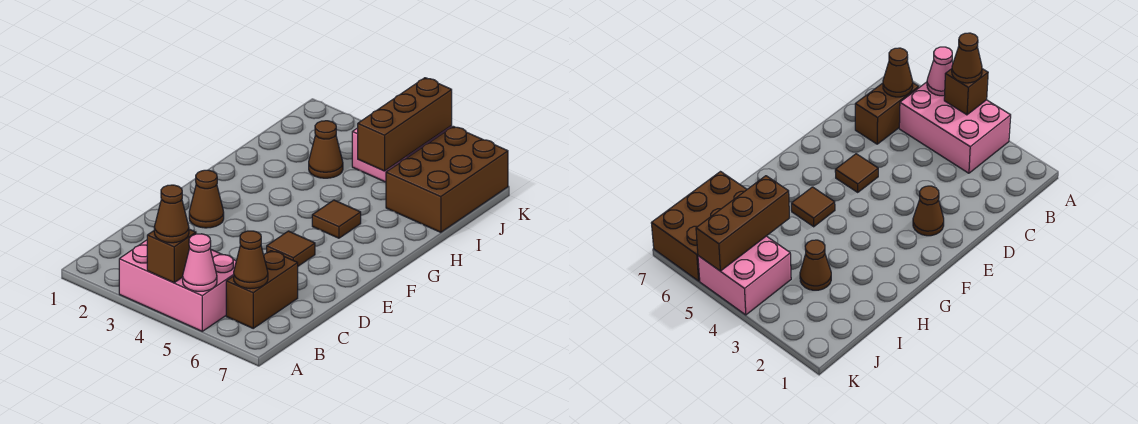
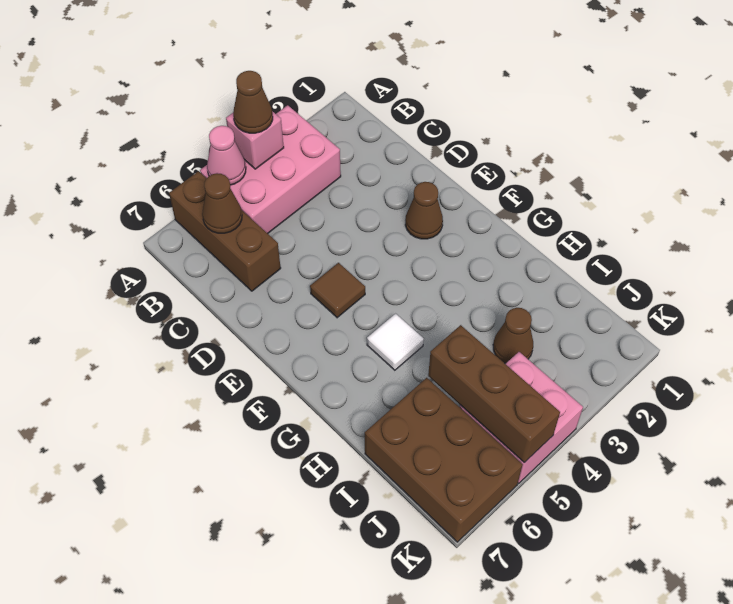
brown 1x1 brick [147,229,196,283] -> pink 1x1 brick [226,111,284,169]
brown 1x2 brick [226,251,298,328] -> brown 1x3 brick [169,171,281,291]
brown 1x1 tile [312,200,361,238] -> white 1x1 tile [367,314,424,370]

